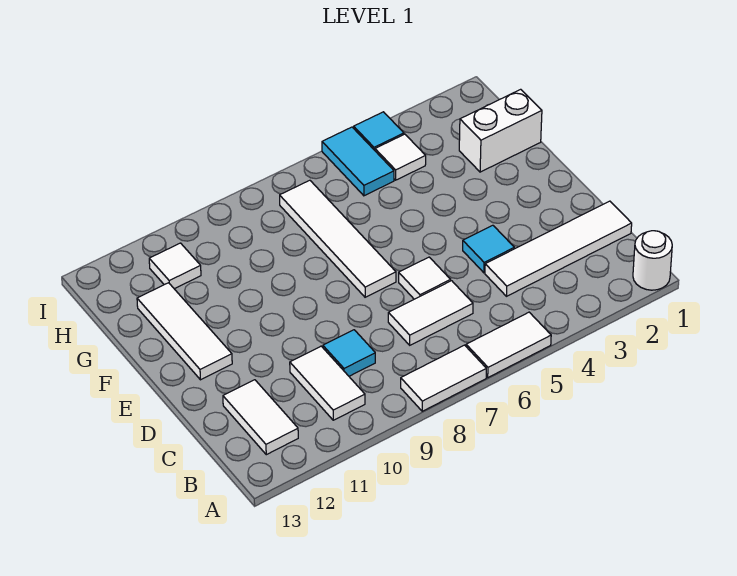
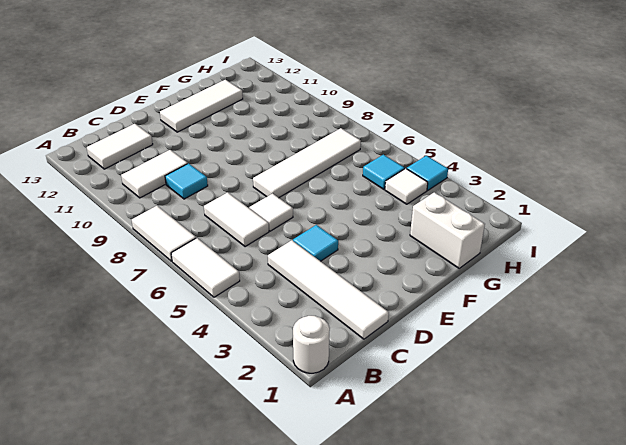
cyan 1x2 tile [322,127,394,196] -> cyan 1x1 tile [363,155,405,189]
white 1x1 tile [149,243,201,289] -> none

